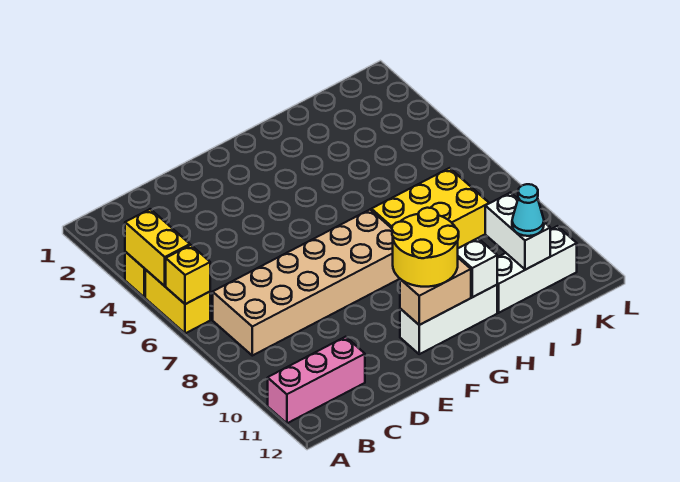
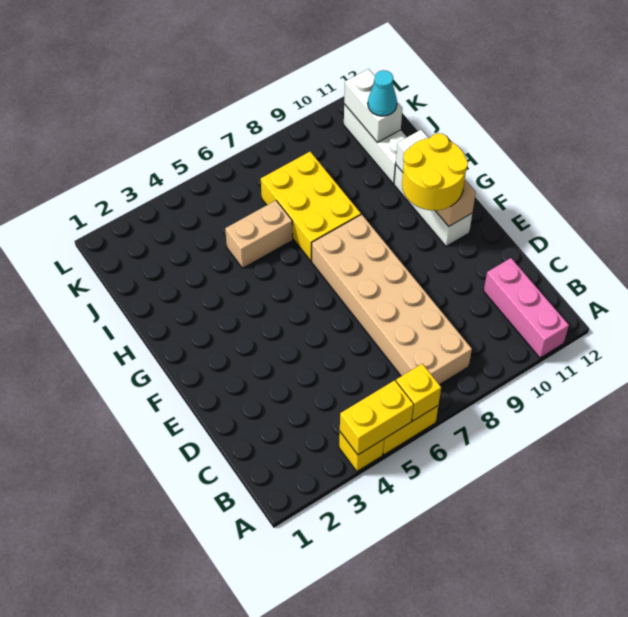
none -> tan 1x2 brick [225,200,293,268]
white 1x2 brick [485,193,550,270] -> white 1x2 brick turned to [344,69,402,142]

